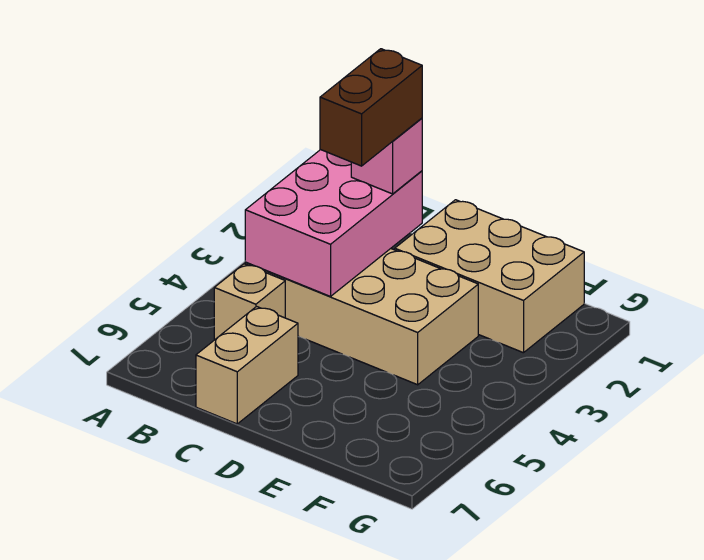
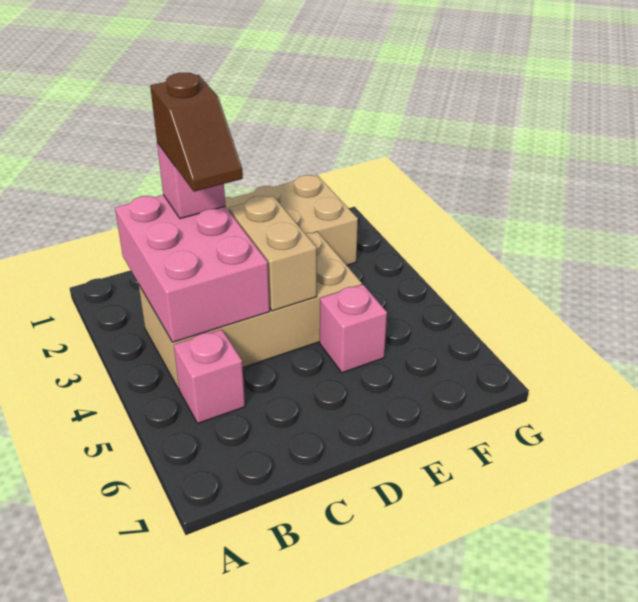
tan 1x1 brick [214,264,285,340] -> pink 1x1 brick [174,329,245,423]
brown 1x2 brick [320,49,422,166] -> brown 1x2 slope [150,73,243,191]
tan 1x2 brick [196,307,298,424] -> tan 1x2 brick moved to [229,196,317,311]
none -> pink 1x1 brick [320,285,387,373]

